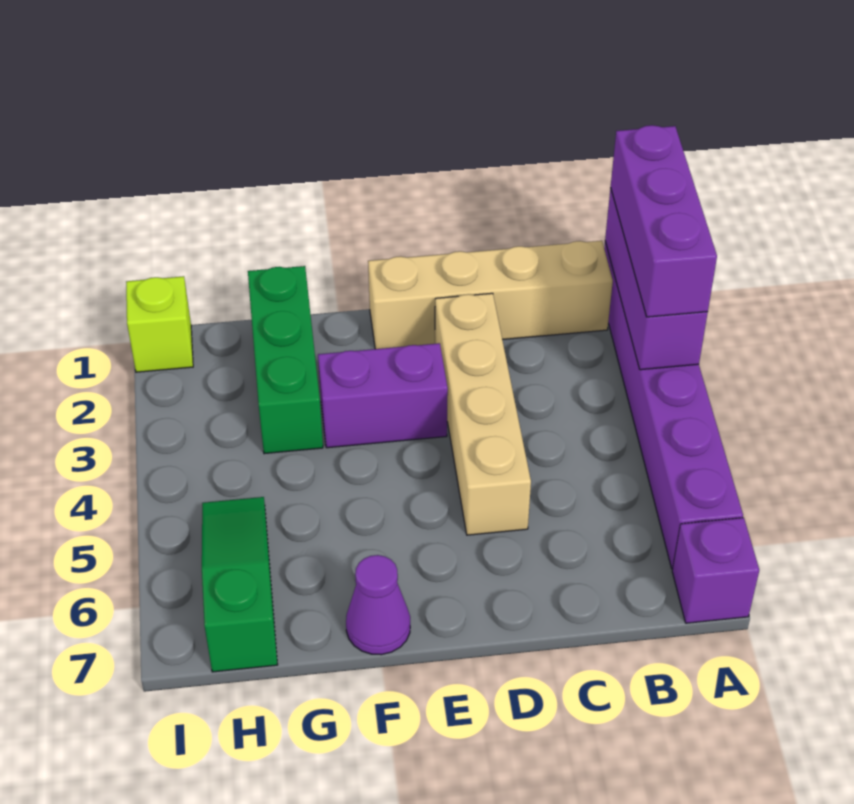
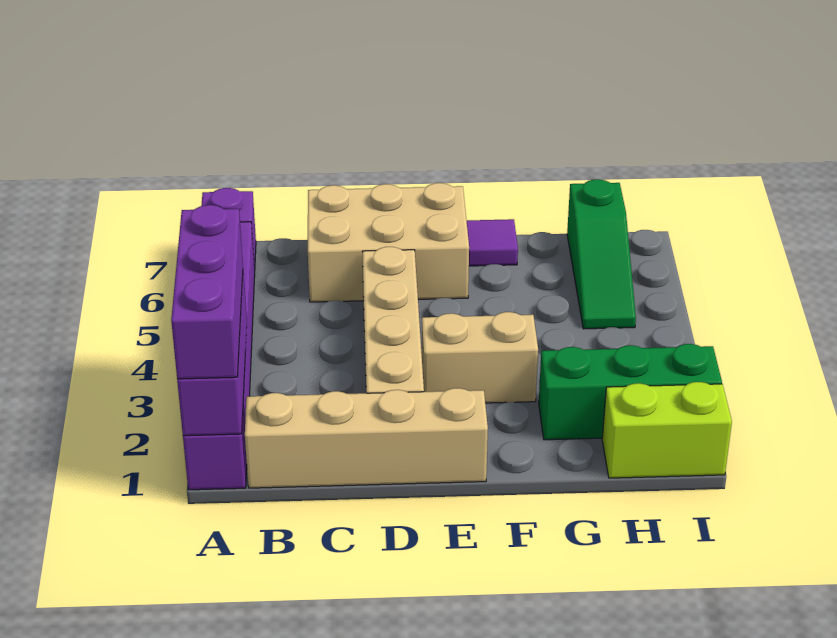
none -> tan 2x3 brick [308,183,469,302]
purple 1x2 brick [318,343,448,448] -> tan 1x2 brick [422,312,538,403]
purple 1x1 cone [346,555,410,655] -> purple 1x1 tile [467,219,518,266]
green 1x3 brick [248,266,323,454] -> green 1x3 brick turned to [539,344,722,440]
lime 1x1 brick [126,276,193,372] -> lime 1x2 brick [602,382,732,478]

